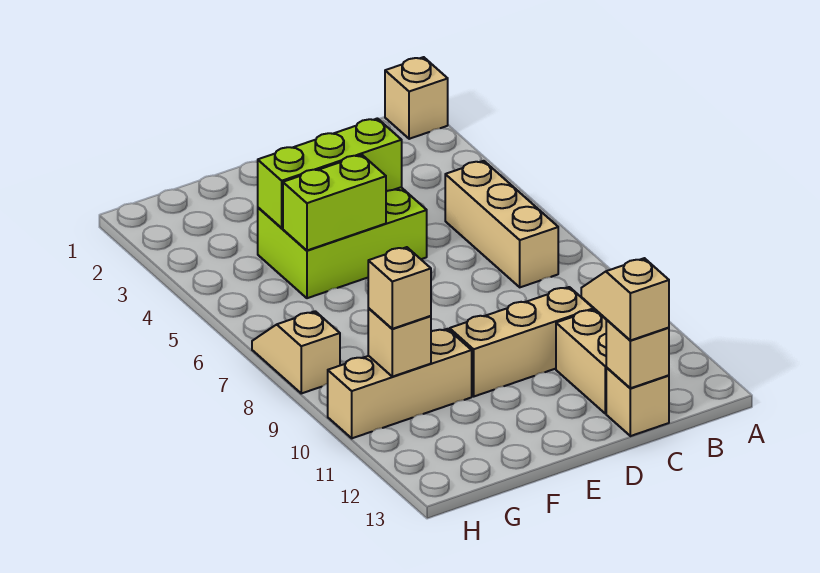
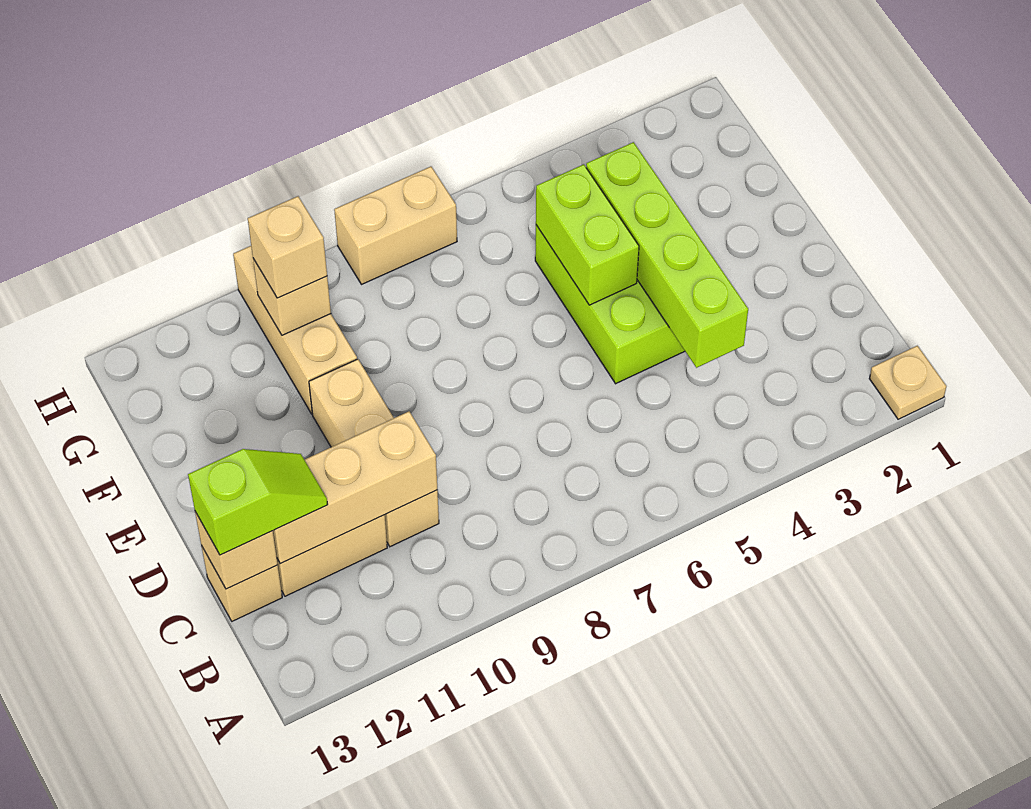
tan 1x1 brick [385,57,448,139] -> tan 1x1 plate [869,346,947,419]
tan 1x3 brick [445,161,558,287] -> tan 1x3 brick moved to [273,411,437,564]
tan 1x2 slope [581,258,669,340] -> lime 1x2 slope [188,449,328,555]
lime 1x3 brick [258,118,402,228] -> lime 1x4 brick [586,142,748,368]
tan 1x2 slope [252,311,340,393] -> tan 1x2 brick [334,167,457,285]

